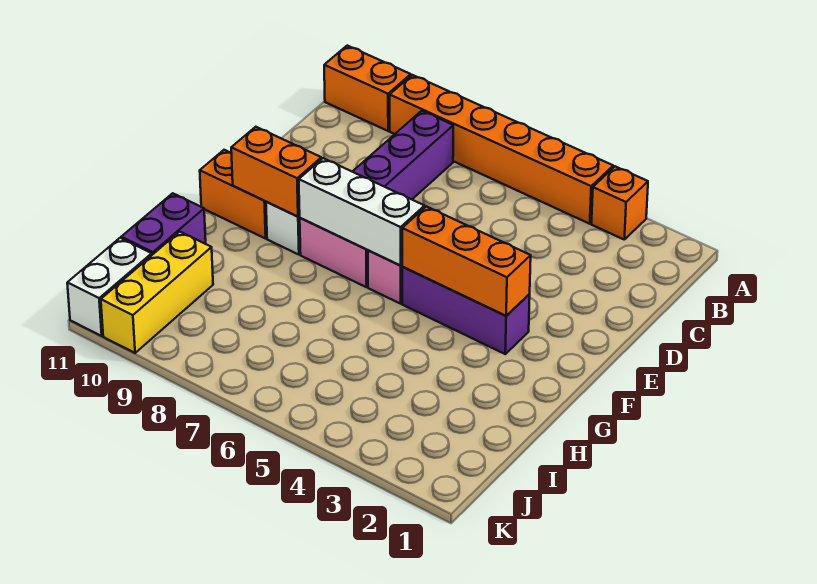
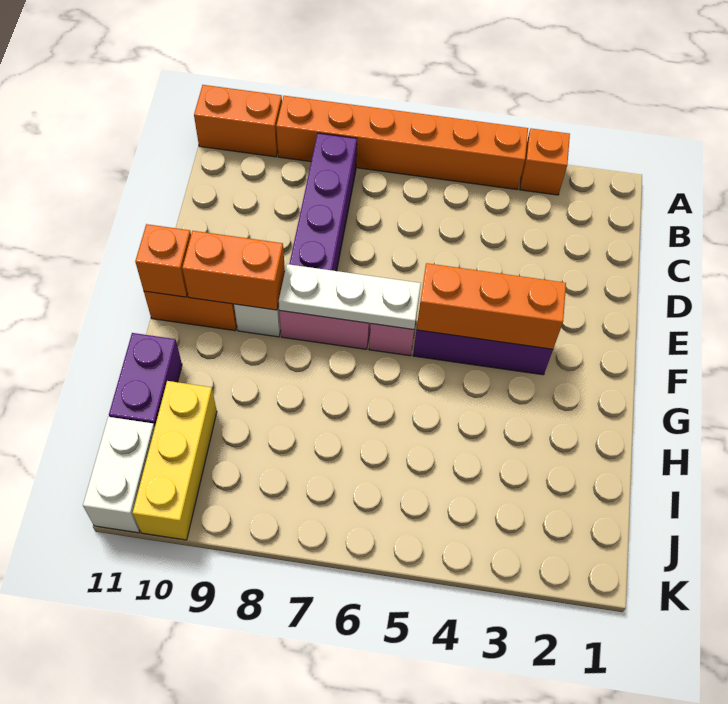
white 1x3 brick [299,158,425,266] -> white 1x3 plate [279,264,421,330]
none -> orange 1x1 brick [135,224,191,297]

